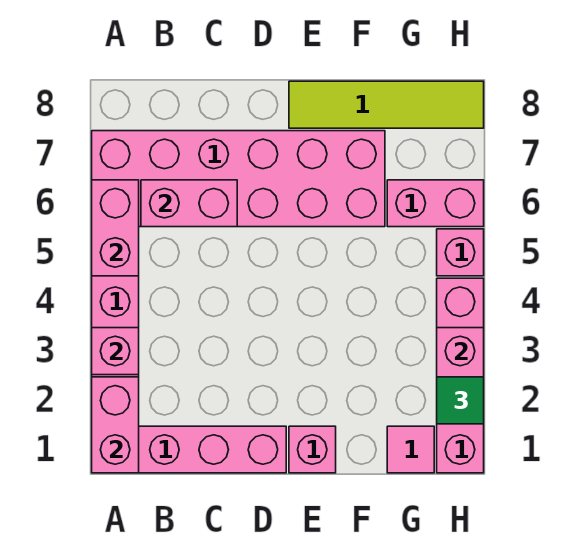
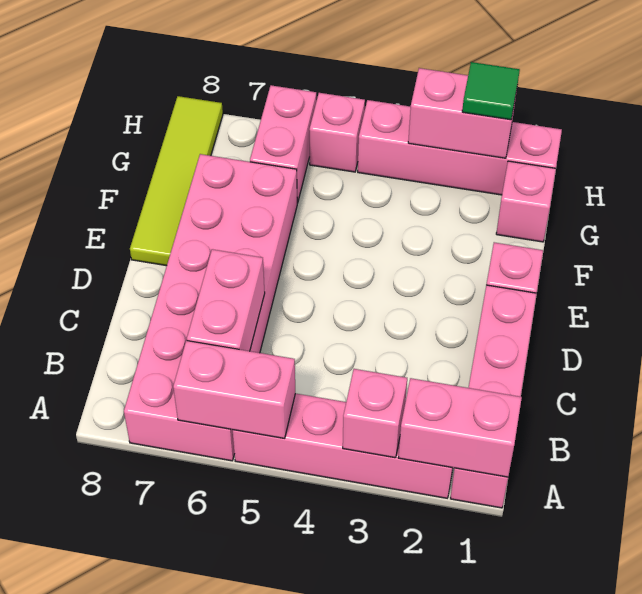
pink 1x1 tile [387,426,434,473] -> pink 1x1 brick [496,161,556,242]

